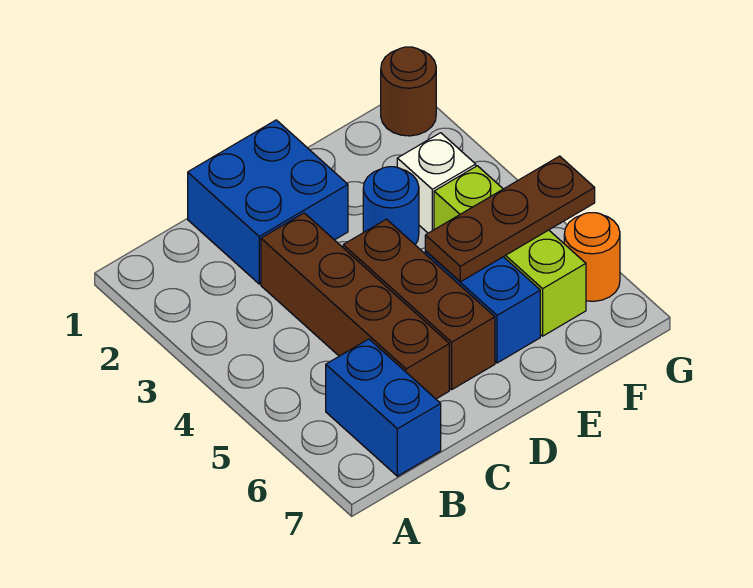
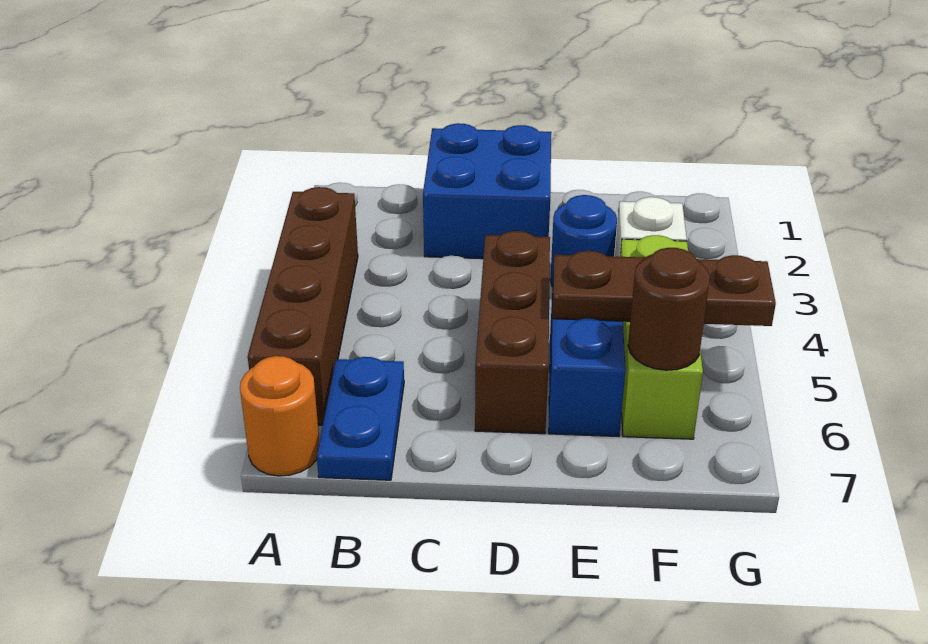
blue 1x2 brick [326,339,441,476] -> blue 1x2 plate [317,357,404,480]
brown 1x4 brick [261,213,449,399] -> brown 1x4 brick moved to [248,187,358,425]
brown 1x1 round brick [381,47,436,136] -> brown 1x1 round brick moved to [628,248,710,370]
orange 1x1 round brick [564,213,620,301] -> orange 1x1 round brick moved to [240,356,319,476]

